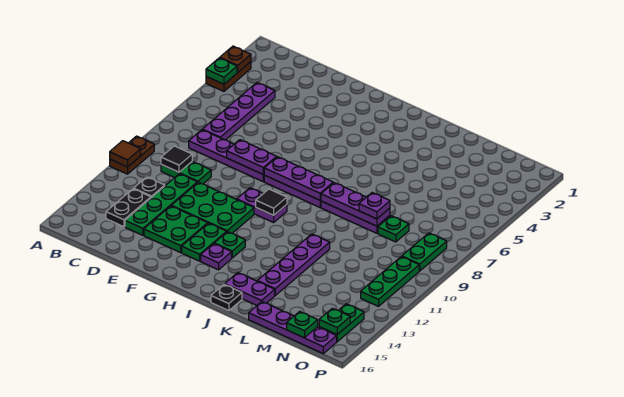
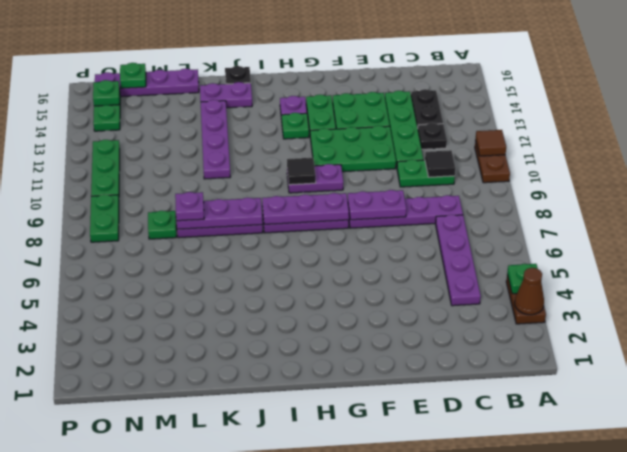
brown 1x1 plate [220,46,251,72] -> brown 1x1 cone [515,268,544,315]

